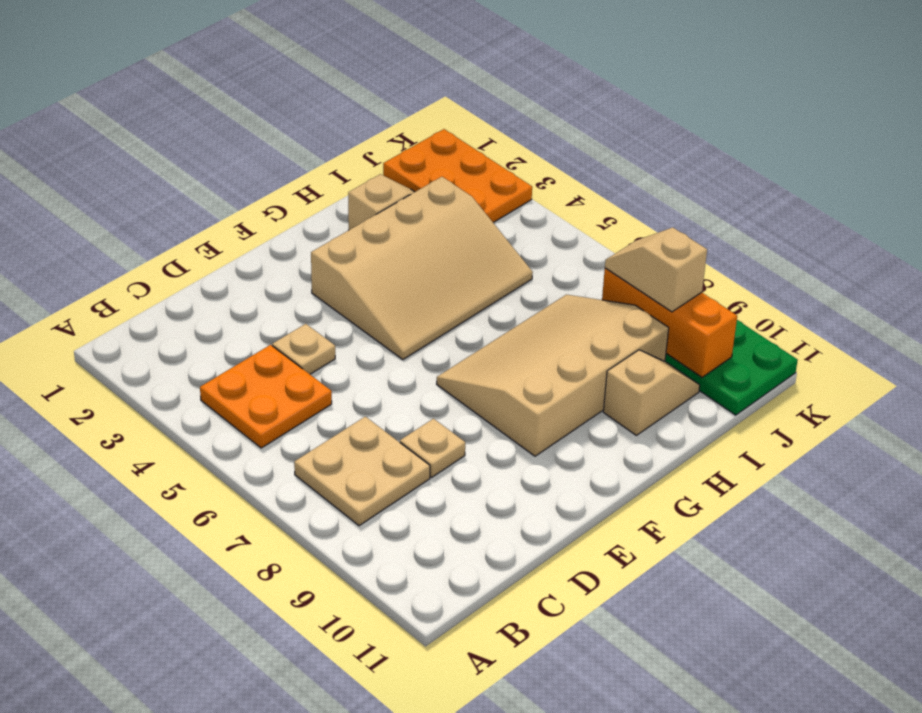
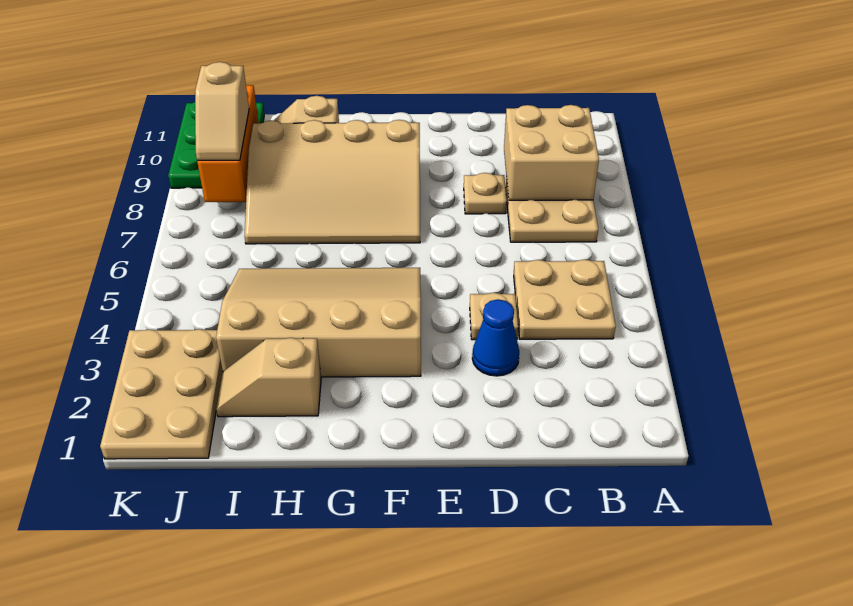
orange 2x2 plate [200,345,332,448] -> tan 2x2 plate [514,260,616,339]
none -> tan 2x2 brick [504,105,599,200]
none -> blue 1x1 cone [472,299,519,376]
orange 2x3 plate [383,129,532,223] -> tan 2x3 plate [100,329,223,459]

